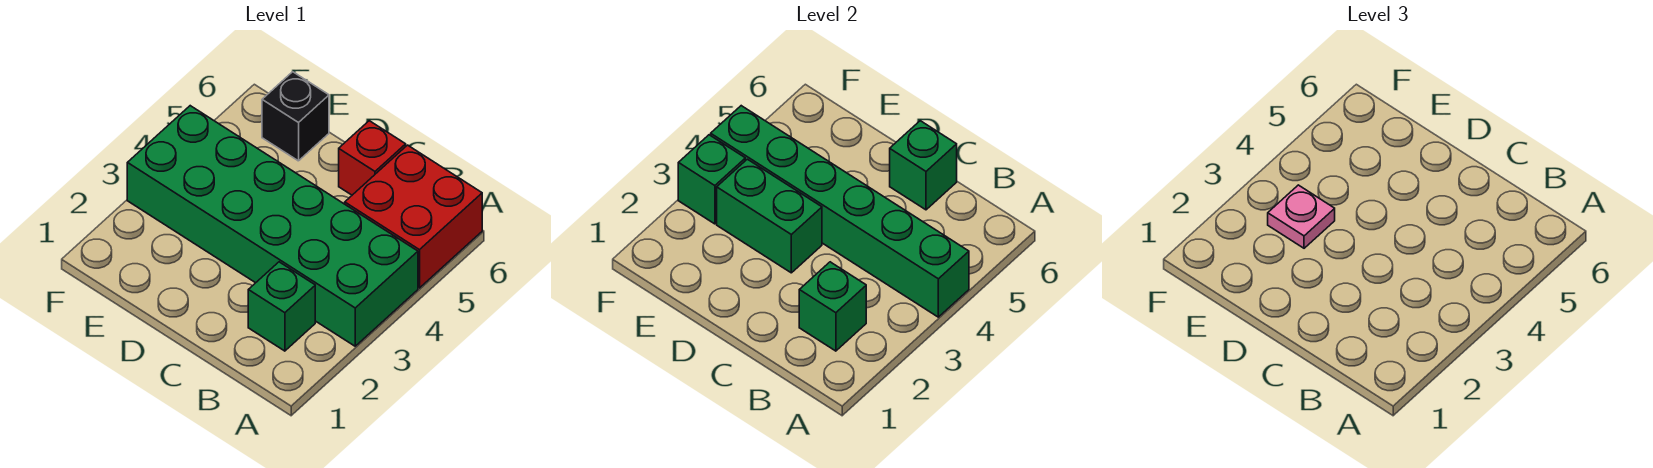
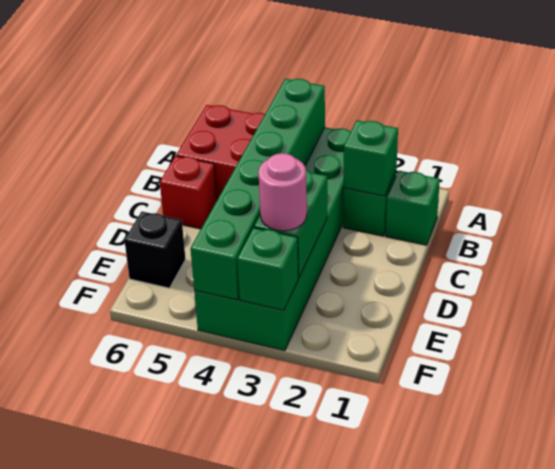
green 1x1 brick [890,121,957,210] -> green 1x1 brick moved to [386,171,440,245]
pink 1x1 plate [1268,185,1335,248] -> pink 1x1 round brick [258,153,307,231]

